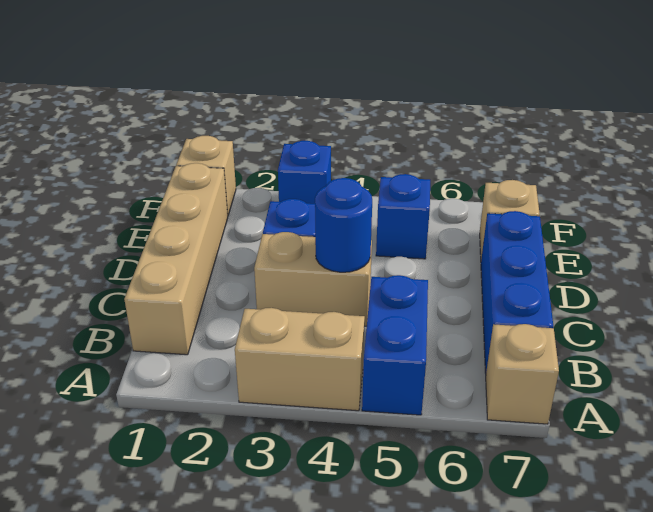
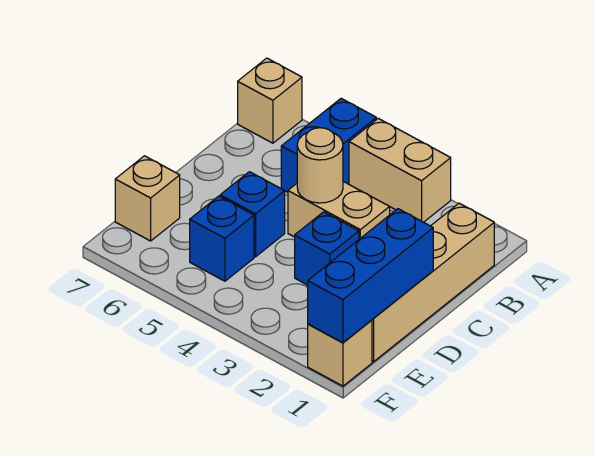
blue 1x3 brick [481,211,553,373] -> blue 1x3 brick moved to [308,209,433,343]
blue 1x1 round brick [315,178,372,272] -> tan 1x1 round brick [297,128,343,203]
blue 1x1 brick [278,141,331,204] -> blue 1x1 brick moved to [220,172,285,257]

